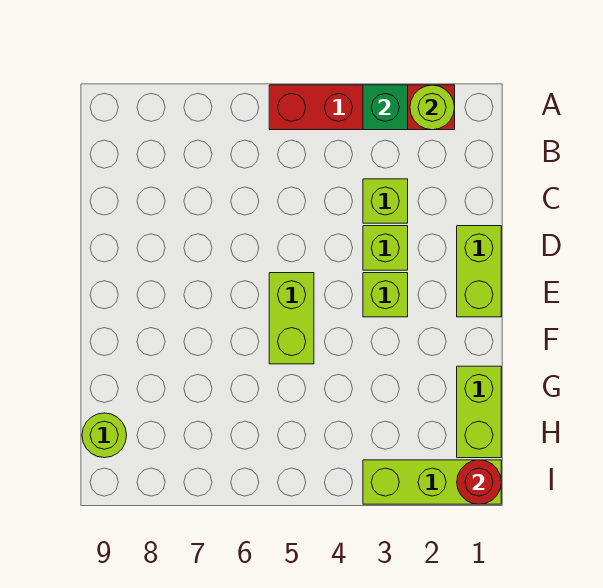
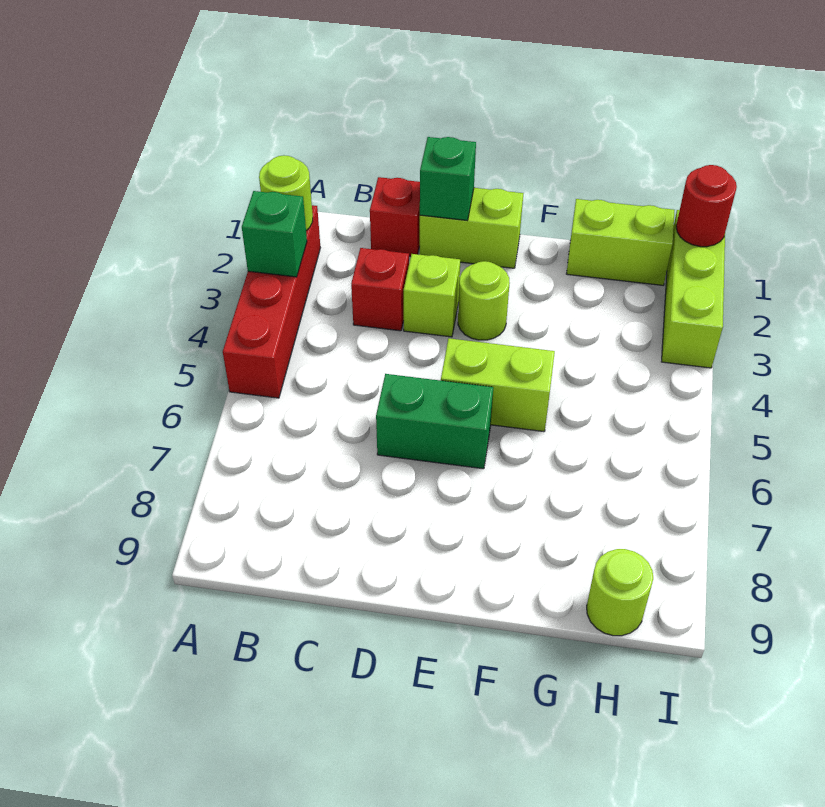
none -> red 1x1 brick [370,177,420,257]
lime 1x1 brick [363,179,408,223] -> red 1x1 brick [351,248,409,331]
none -> green 1x1 brick [420,137,476,220]
none -> green 1x2 brick [376,374,493,469]
lime 1x1 brick [363,273,408,317] -> lime 1x1 round brick [458,261,510,340]

